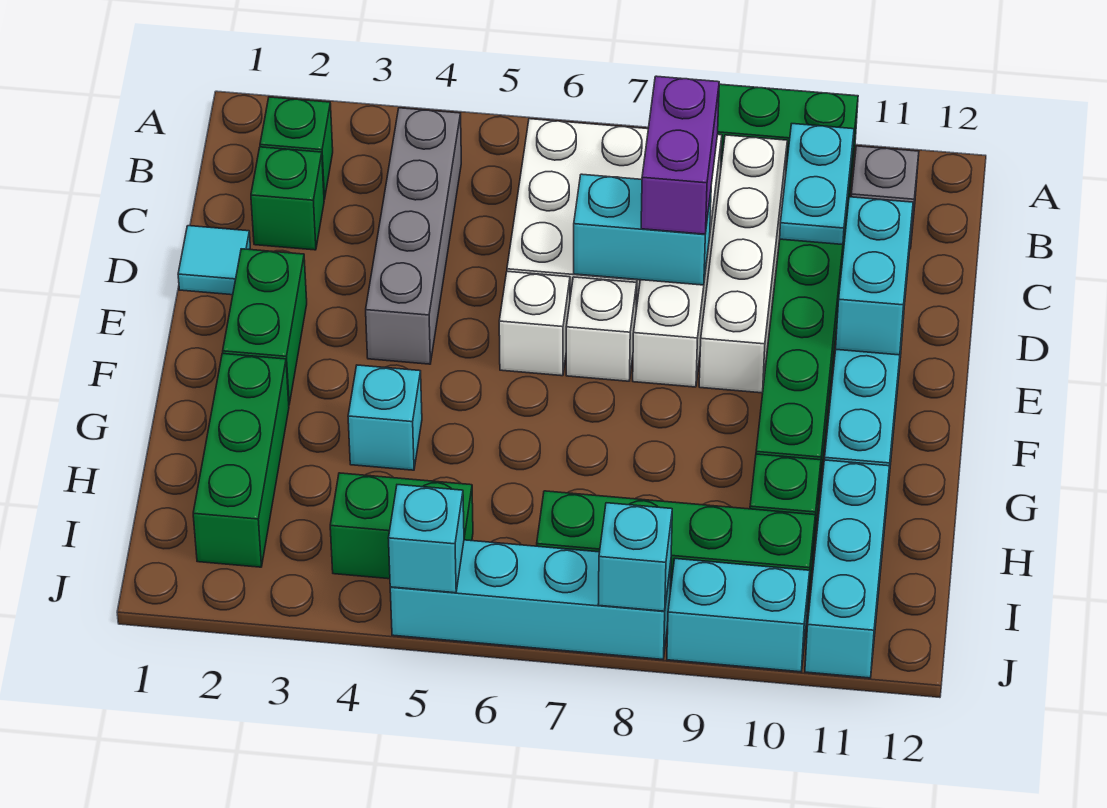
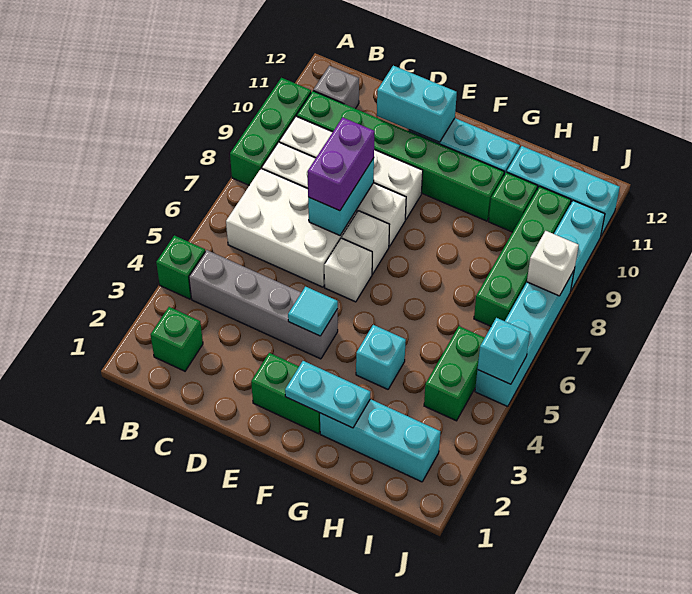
cyan 1x2 plate [780,124,854,245] -> cyan 1x2 plate moved to [285,361,370,428]
green 1x1 brick [251,147,324,250] -> green 1x1 brick moved to [156,236,205,299]
purple 1x2 brick [641,76,719,234] -> purple 1x2 brick turned to [307,117,375,211]
cyan 1x1 tile [178,226,250,295] -> cyan 1x1 tile moved to [288,287,338,336]
green 1x3 brick [193,354,289,567] -> cyan 1x3 brick [320,399,440,482]
cyan 1x1 brick [598,503,672,611] -> white 1x1 brick [527,231,579,296]

